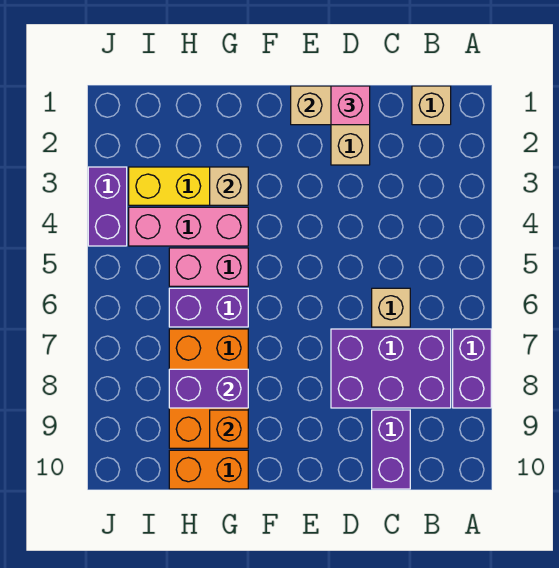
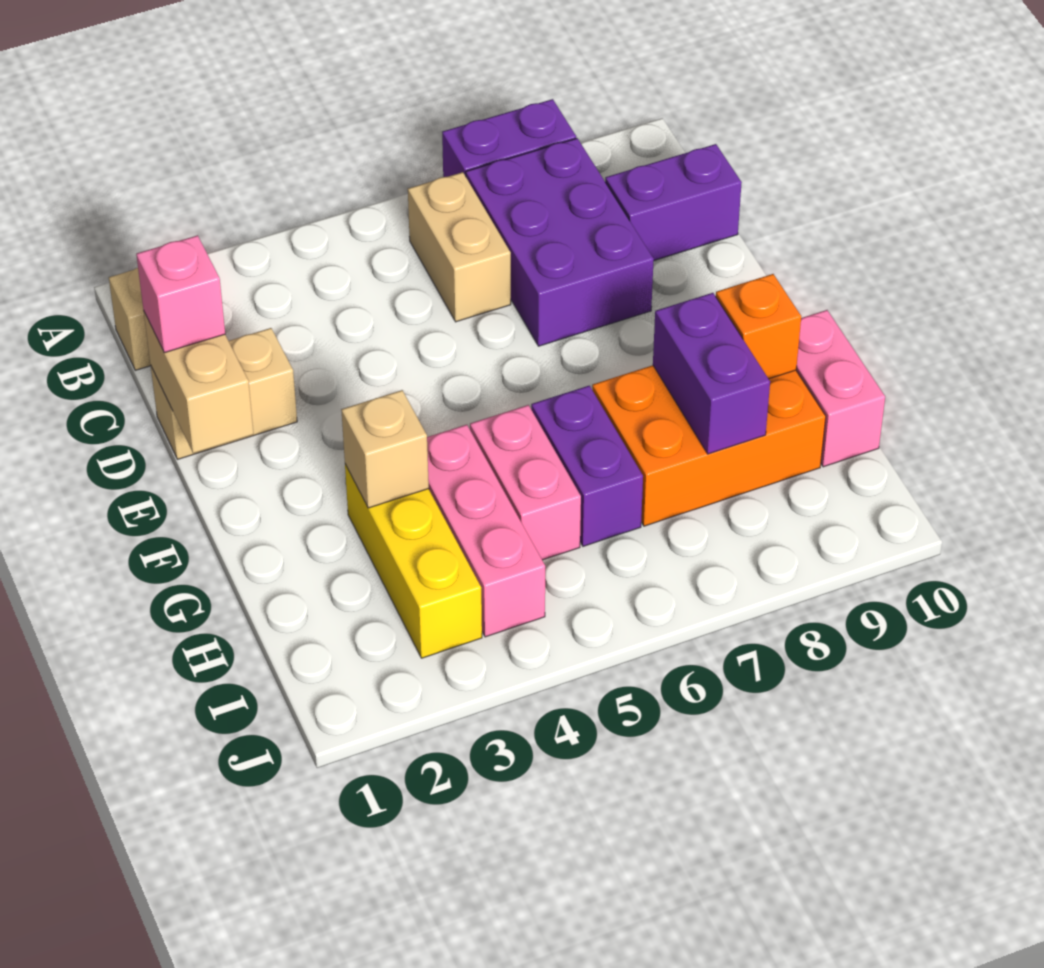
tan 1x1 brick [372,288,410,327] -> tan 1x2 brick [408,172,511,322]
orange 1x2 brick [169,450,248,489] -> pink 1x2 brick [796,310,885,467]
purple 1x2 brick [88,167,127,246] -> none

